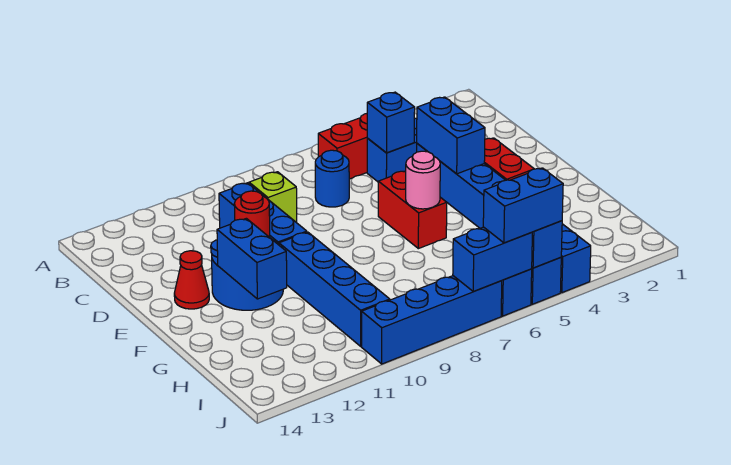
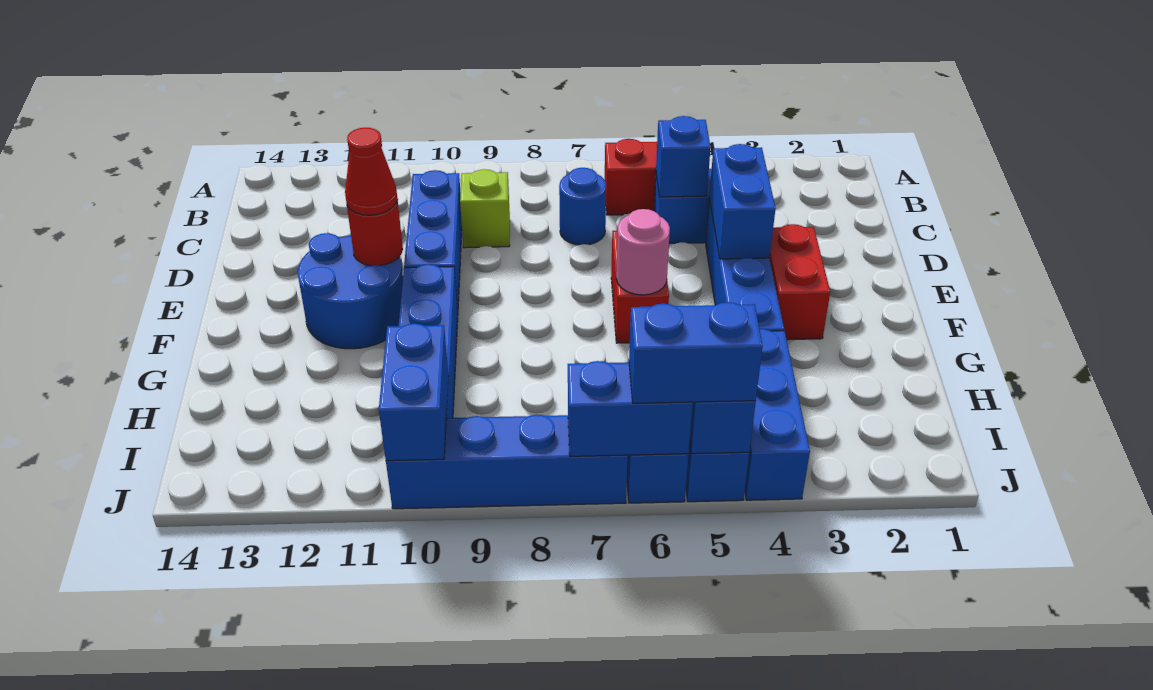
red 1x1 cone [174,251,209,309] -> red 1x1 cone moved to [345,128,398,215]
blue 1x2 brick [217,218,287,299] -> blue 1x2 brick moved to [379,324,449,461]

